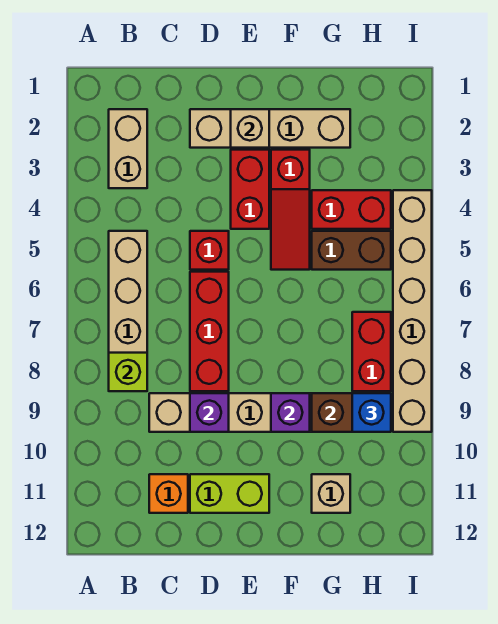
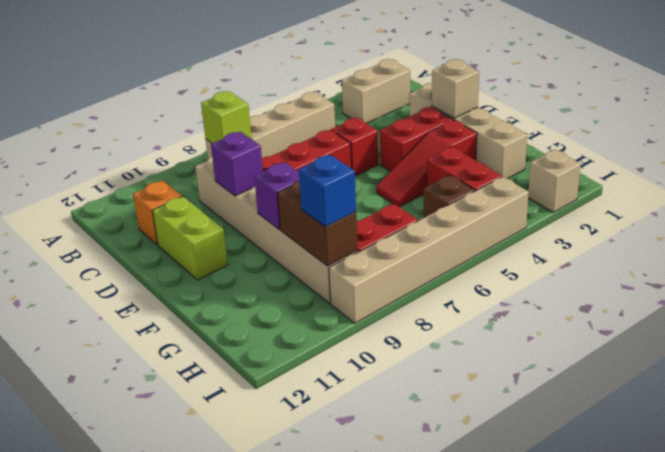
brown 1x2 brick [312,231,391,270] -> brown 1x1 brick [424,175,475,218]
tan 1x1 brick [312,474,350,513] -> tan 1x1 brick moved to [528,150,581,212]

